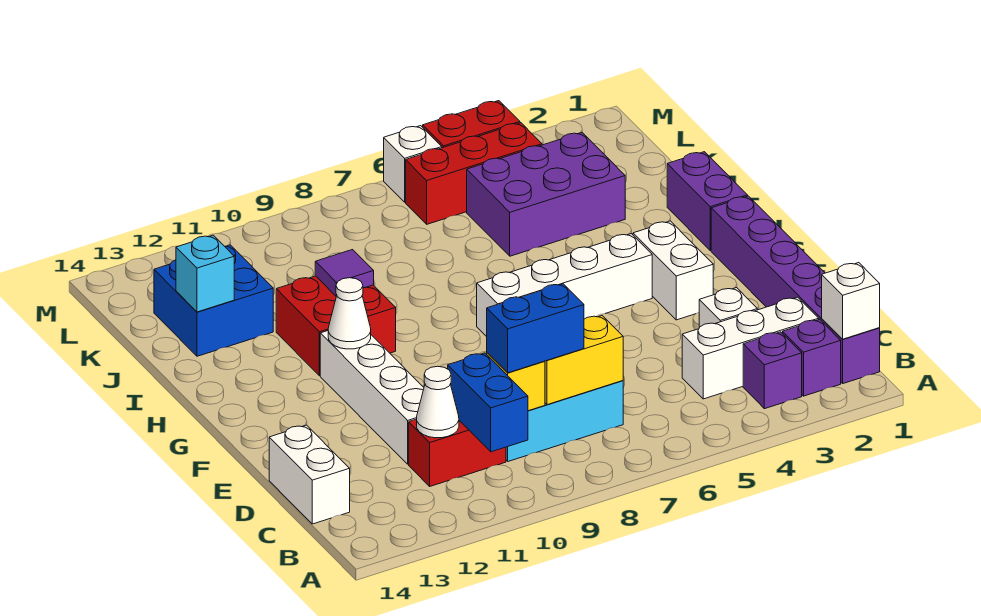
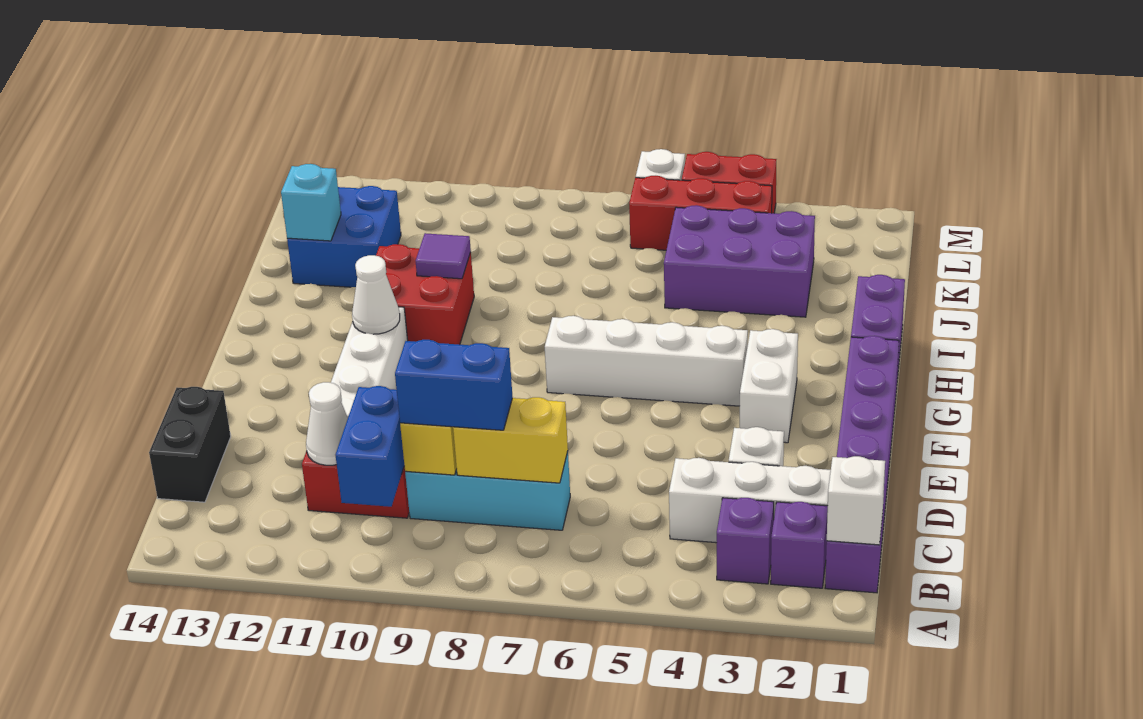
white 1x2 brick [269,425,350,524] -> black 1x2 brick [149,387,231,502]

